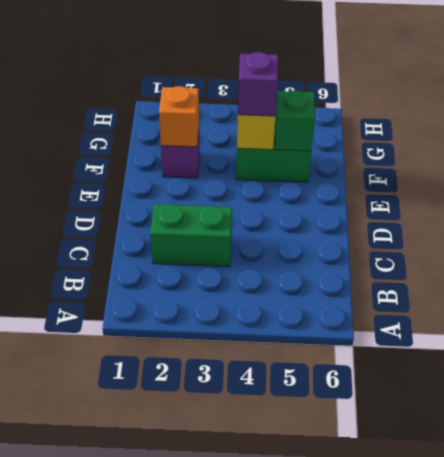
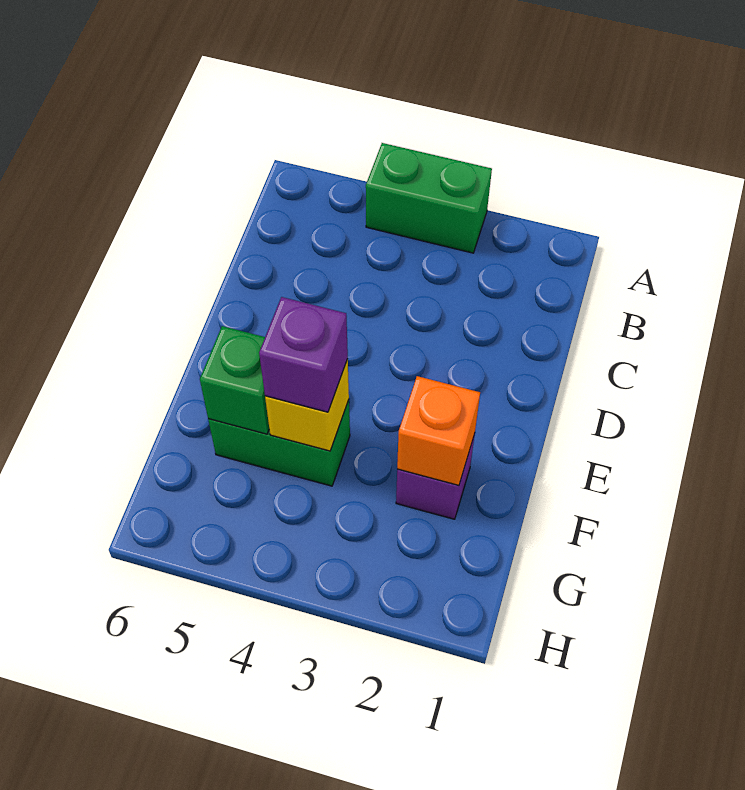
green 1x2 brick [150,204,232,267] -> green 1x2 brick moved to [366,143,492,253]

